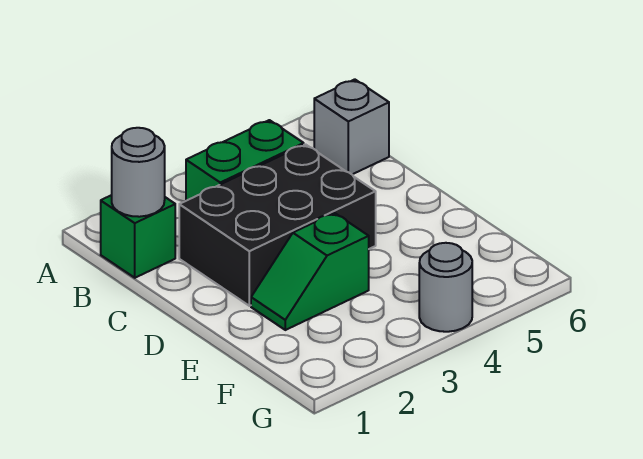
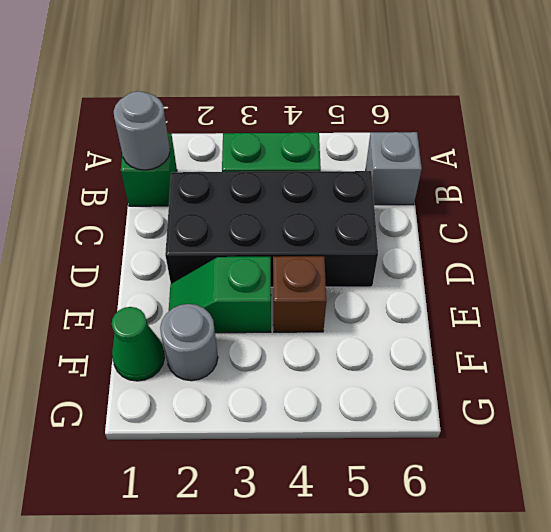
black 2x3 brick [179,144,376,306] -> black 2x4 brick [165,171,378,287]
none -> brown 1x1 brick [273,256,326,332]
none -> green 1x1 cone [112,307,165,381]
grey 1x1 round brick [419,243,472,332] -> grey 1x1 round brick moved to [160,304,218,381]

